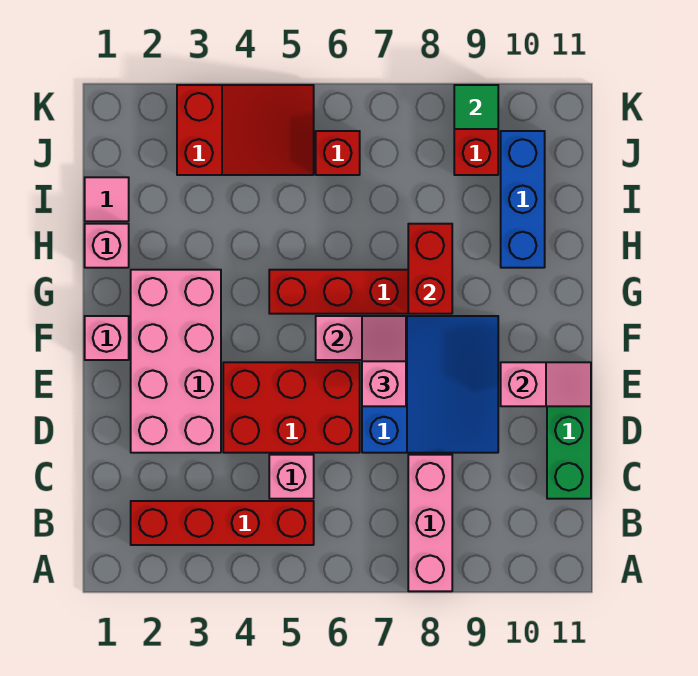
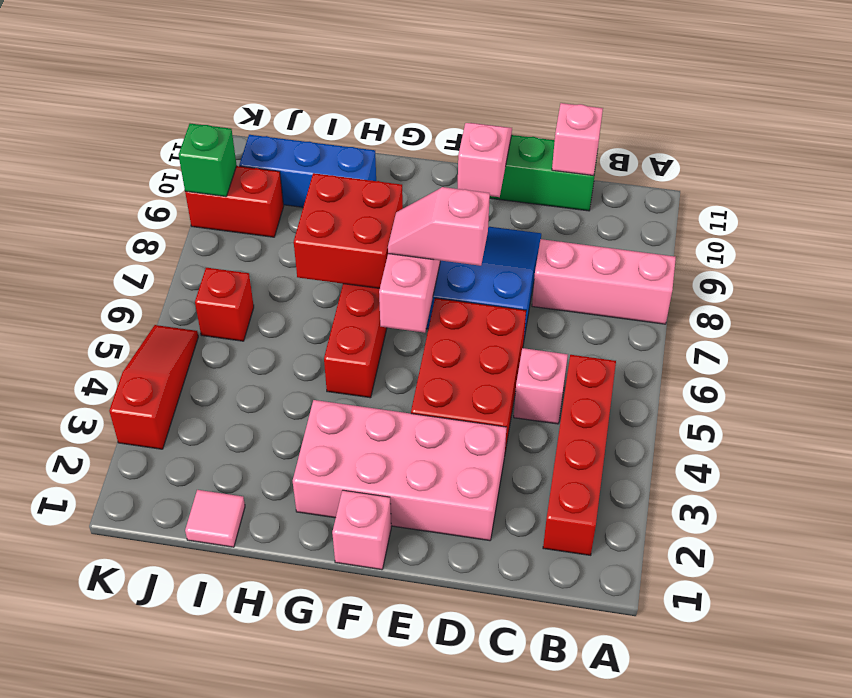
red 1x2 brick [408,224,452,314] -> red 2x2 brick [294,173,403,288]
pink 1x1 brick [85,224,129,268] -> pink 1x1 brick moved to [552,103,603,176]
red 2x3 slope [177,85,314,175] -> red 1x3 slope [109,325,198,449]
green 1x1 tile [454,85,498,129] -> green 1x1 brick [179,124,237,197]

